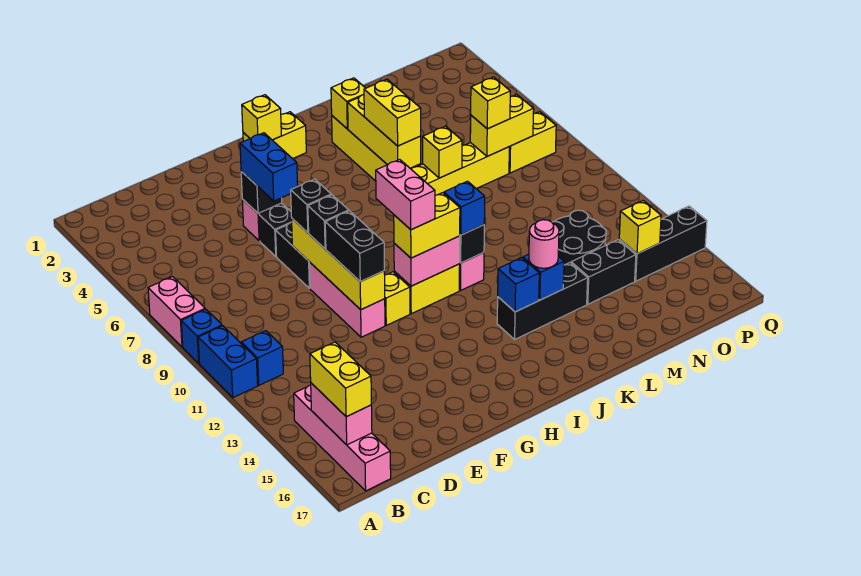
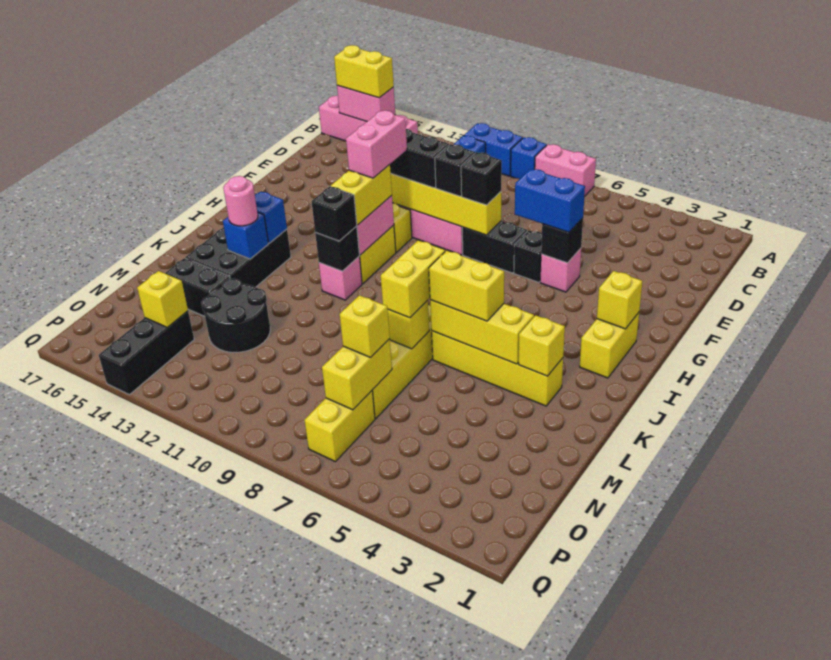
pink 1x2 brick [376,159,435,230] -> pink 1x2 brick turned to [346,110,407,178]
blue 1x1 brick [444,181,485,235] -> black 1x1 brick [312,186,357,241]
black 1x3 brick [497,263,588,339] -> black 2x3 brick [185,227,291,287]
none -> yellow 1x2 brick [381,240,445,318]
black 1x2 brick [571,240,636,304] -> black 1x2 brick turned to [165,258,230,316]

